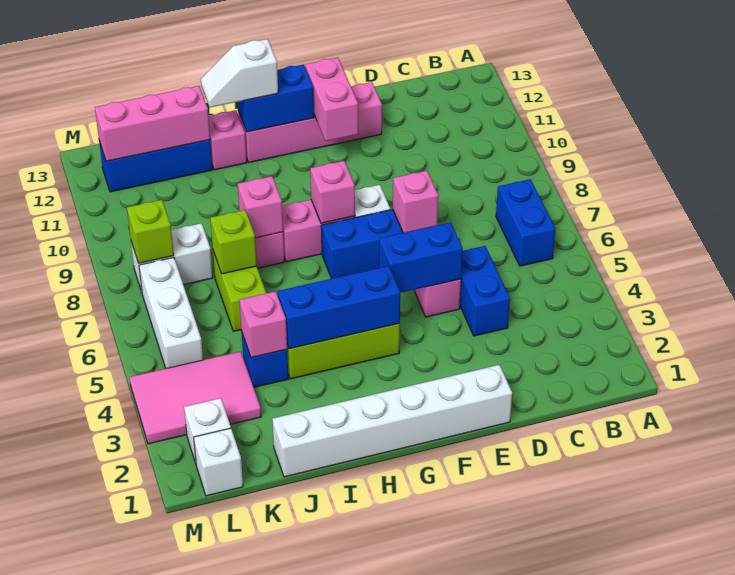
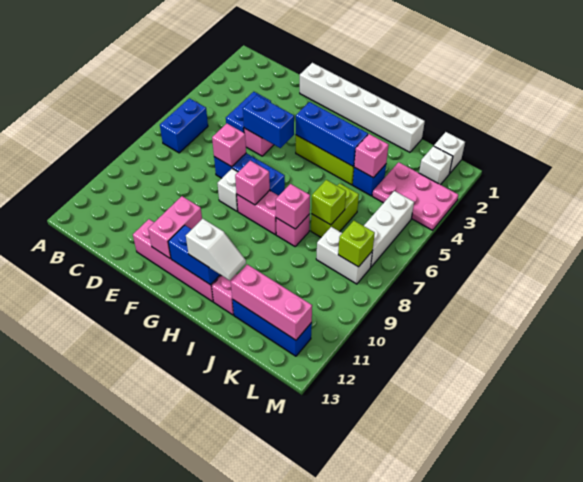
pink 2x3 tile [130,351,261,444] -> pink 2x3 plate [372,162,458,230]

